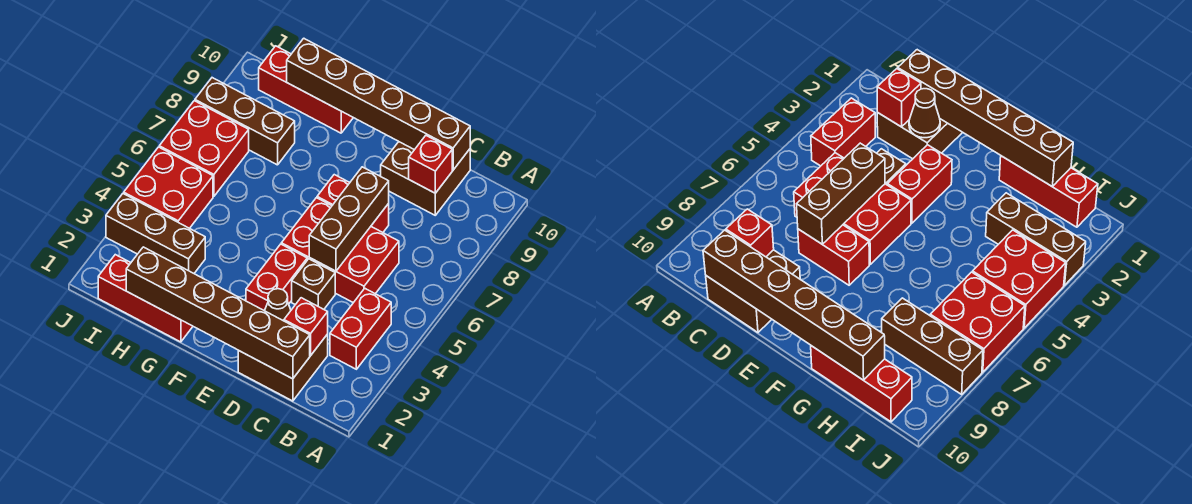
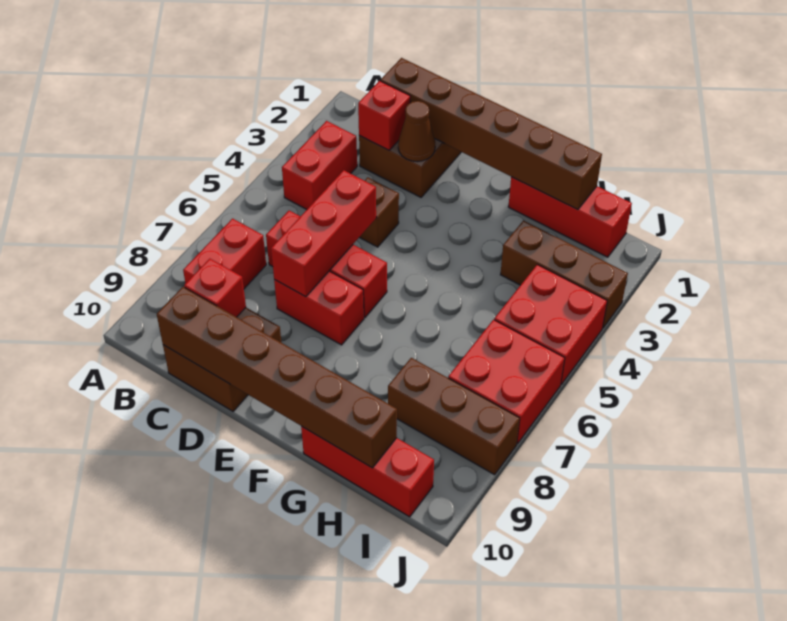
red 2x3 brick [281,198,399,303] -> red 1x3 brick [266,211,387,317]
brown 1x3 brick [309,167,389,271] -> red 1x3 brick [271,170,376,297]
red 1x2 brick [246,244,307,311] -> red 1x2 brick moved to [183,219,266,289]

